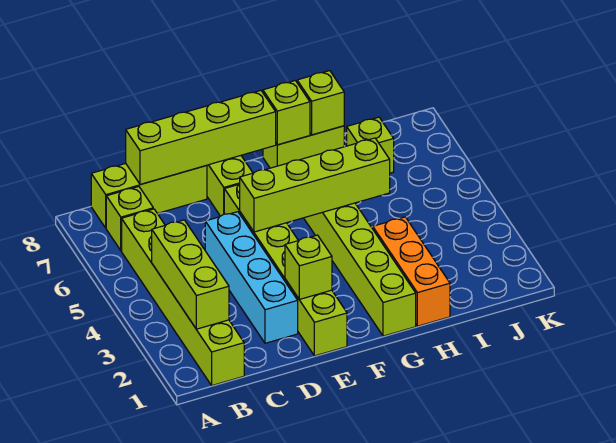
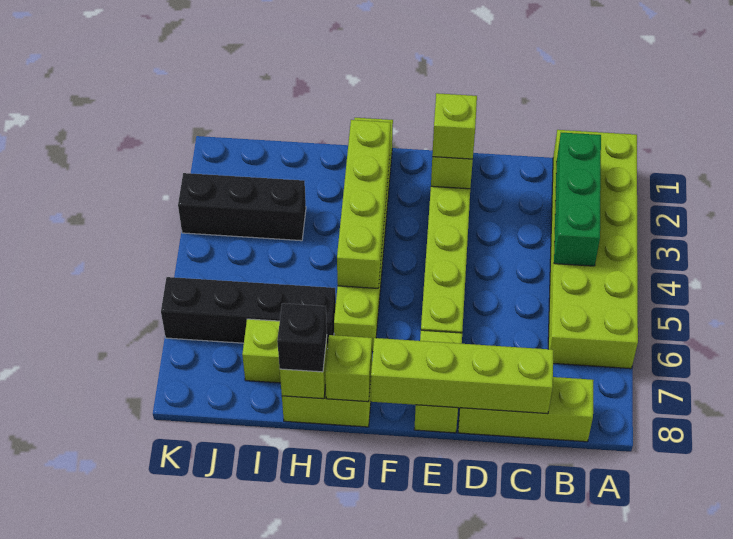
lime 1x6 brick [122,209,244,385] -> lime 2x6 brick [548,130,638,369]
lime 1x3 brick [152,220,229,329] -> green 1x3 brick [554,133,601,266]
lime 1x1 brick [106,187,153,251] -> lime 1x1 brick moved to [432,93,477,159]
cyan 1x4 brick [205,212,298,343] -> none
lime 1x4 brick [240,138,390,232] -> lime 1x4 brick turned to [337,120,391,288]
orange 1x3 brick [373,217,450,326] -> none
none -> black 1x4 brick [161,277,336,348]
none -> black 1x1 brick [277,303,327,372]
none -> black 1x3 brick [178,173,306,241]

